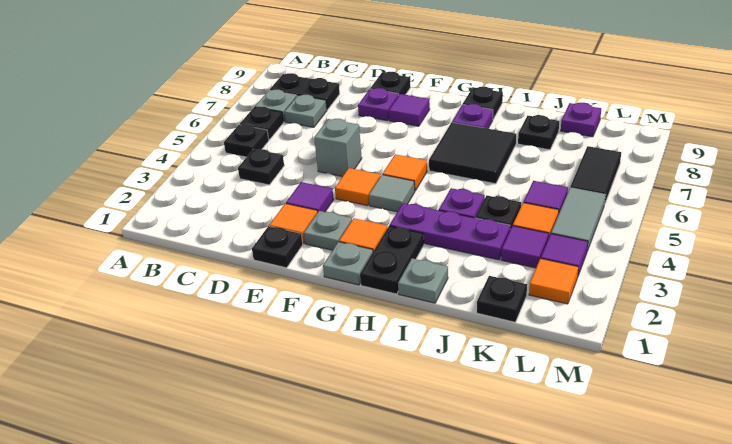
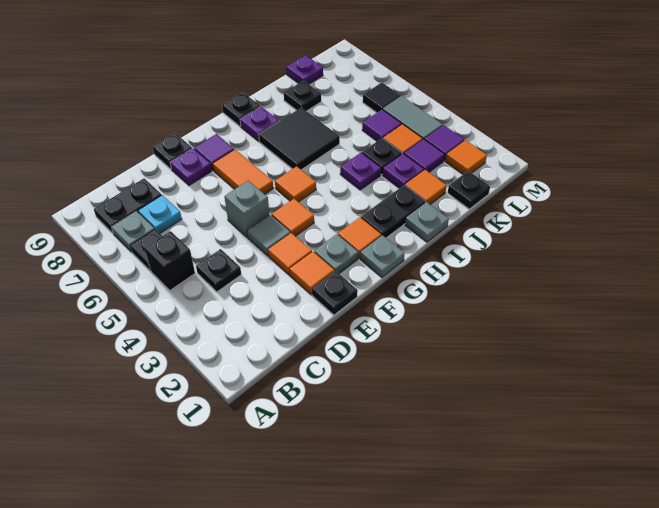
black 1x1 plate [224,124,269,157] -> black 1x1 brick [145,231,195,290]
grey 1x1 plate [284,95,327,127] -> cyan 1x1 plate [138,195,182,233]
purple 1x1 tile [286,182,334,212] -> orange 1x1 tile [268,233,312,275]
none -> orange 1x2 tile [213,149,273,194]
grey 1x1 tile [369,175,415,212] -> grey 1x1 tile moved to [247,215,290,256]
black 1x2 plate [360,226,424,294] -> black 1x2 plate turned to [361,185,426,238]
purple 1x3 plate [390,203,510,260] -> purple 1x1 plate [383,154,424,188]
none -> orange 1x1 tile [405,170,447,205]
black 1x2 tile [570,146,621,203] -> black 1x1 tile [363,82,401,113]

